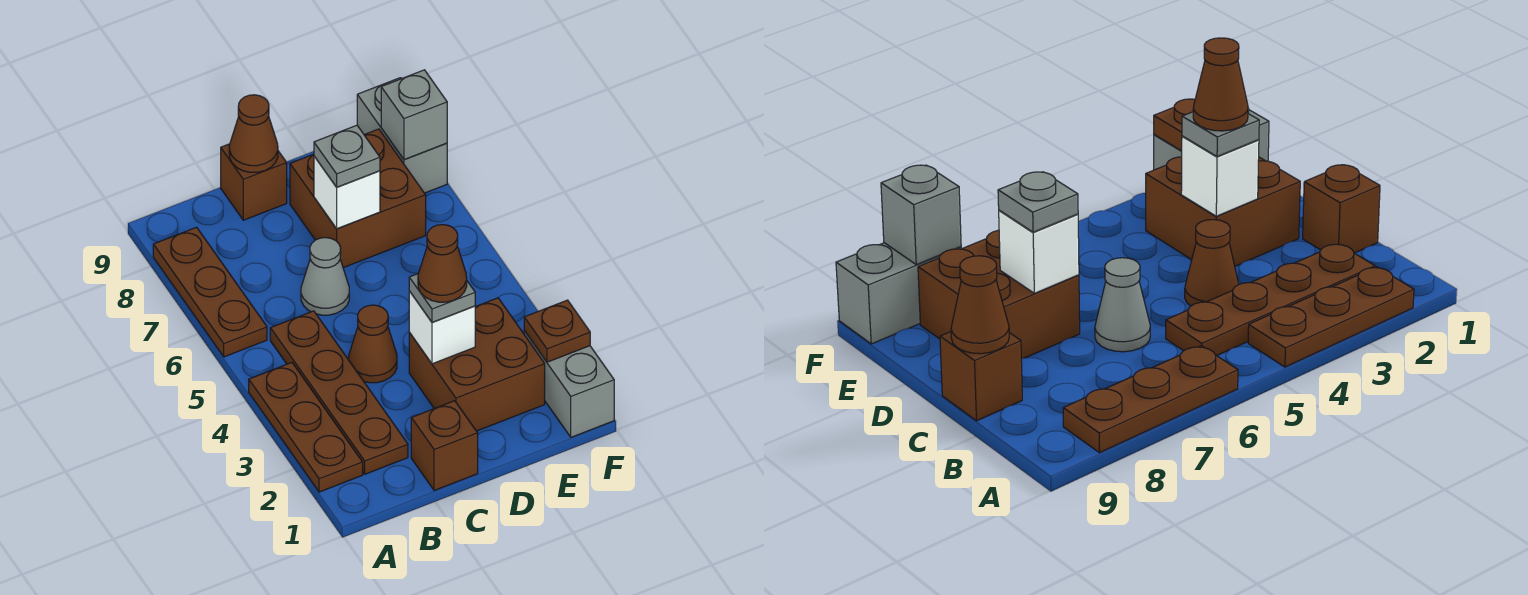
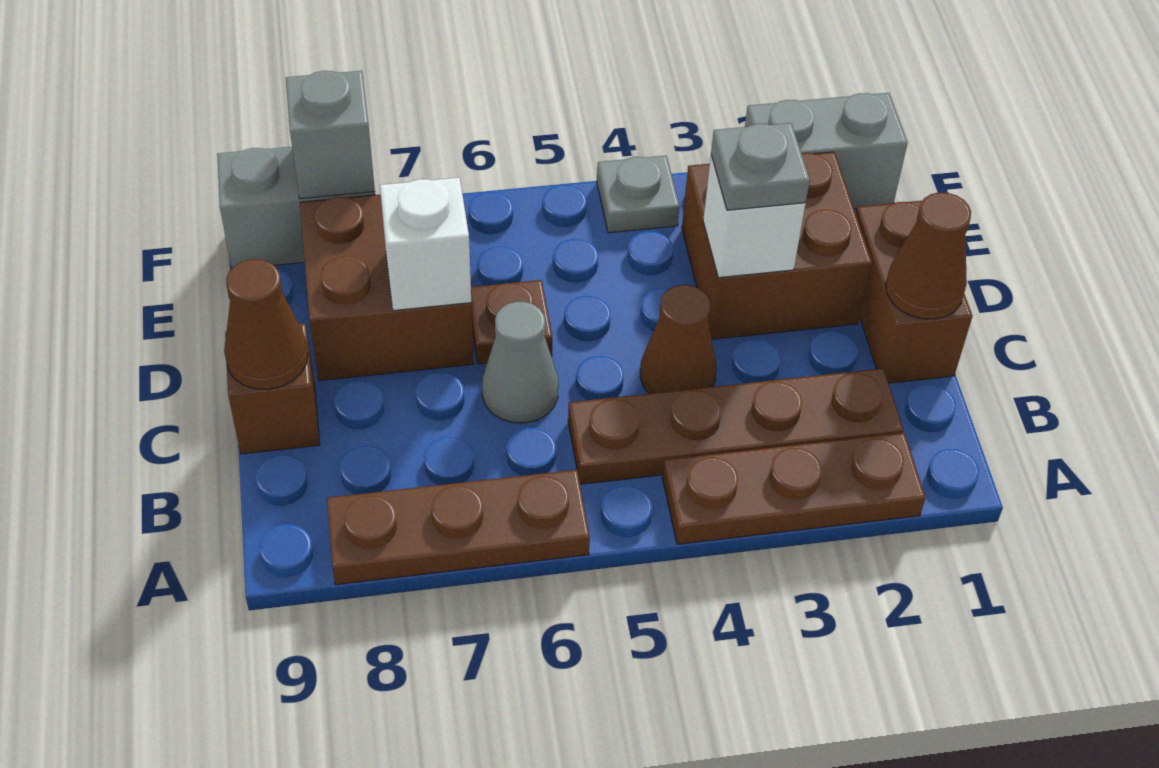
brown 1x1 brick [411,401,478,490] -> brown 1x2 brick [856,201,973,383]
brown 1x1 cone [418,225,467,302] -> brown 1x1 cone moved to [886,192,971,319]
grey 1x1 plate [314,125,380,187] -> grey 1x1 plate moved to [597,156,680,233]
brown 1x1 plate [524,300,590,362] -> brown 1x1 plate moved to [471,280,552,364]

